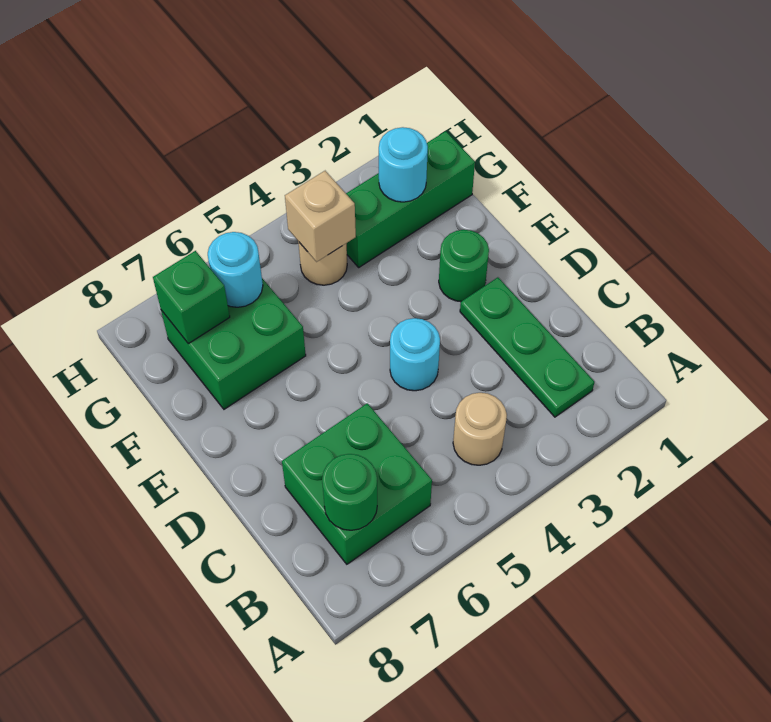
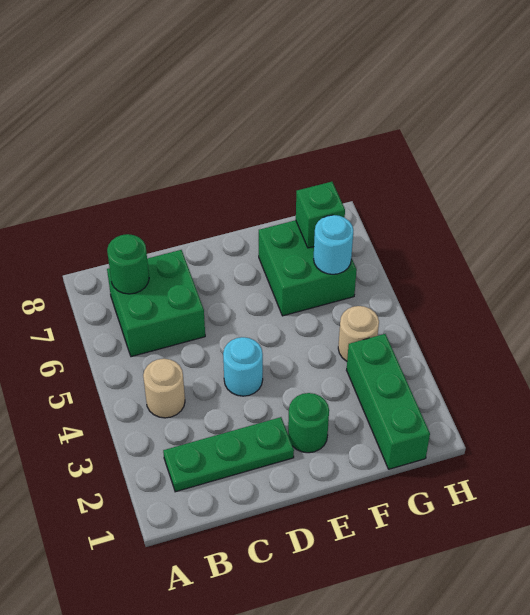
cyan 1x1 round brick [379,127,428,202] -> none
tan 1x1 brick [285,171,356,262] -> none

